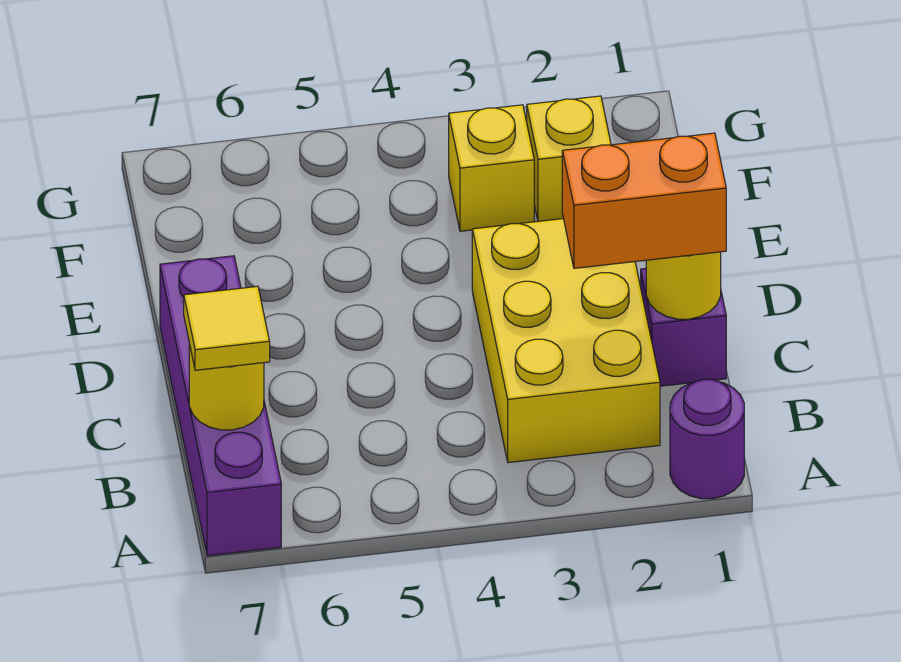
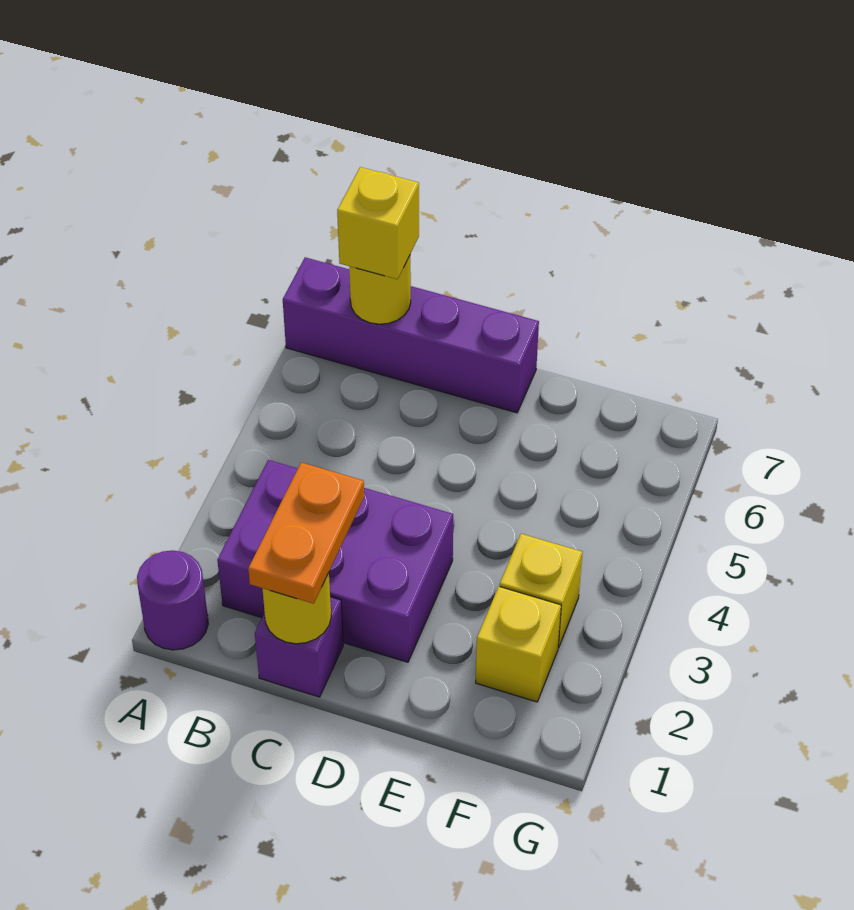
yellow 2x3 brick [472,219,660,463] -> purple 2x3 brick [217,460,453,662]
yellow 1x1 tile [184,286,270,370] -> yellow 1x1 brick [337,167,419,279]
orange 1x2 brick [562,133,726,268] -> orange 1x2 plate [248,462,364,604]

